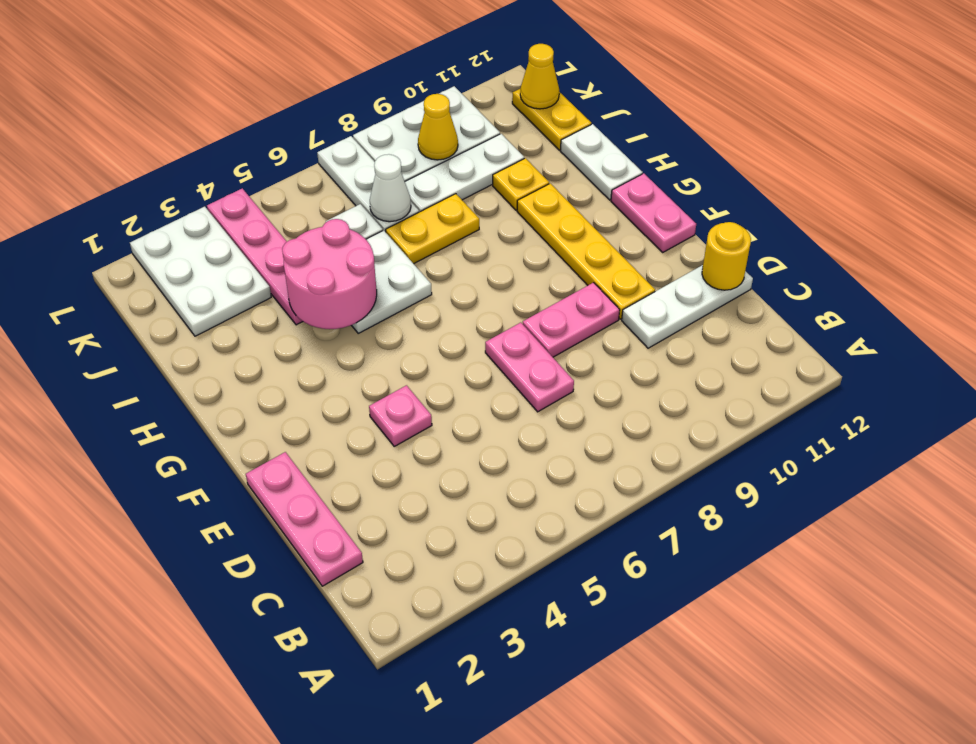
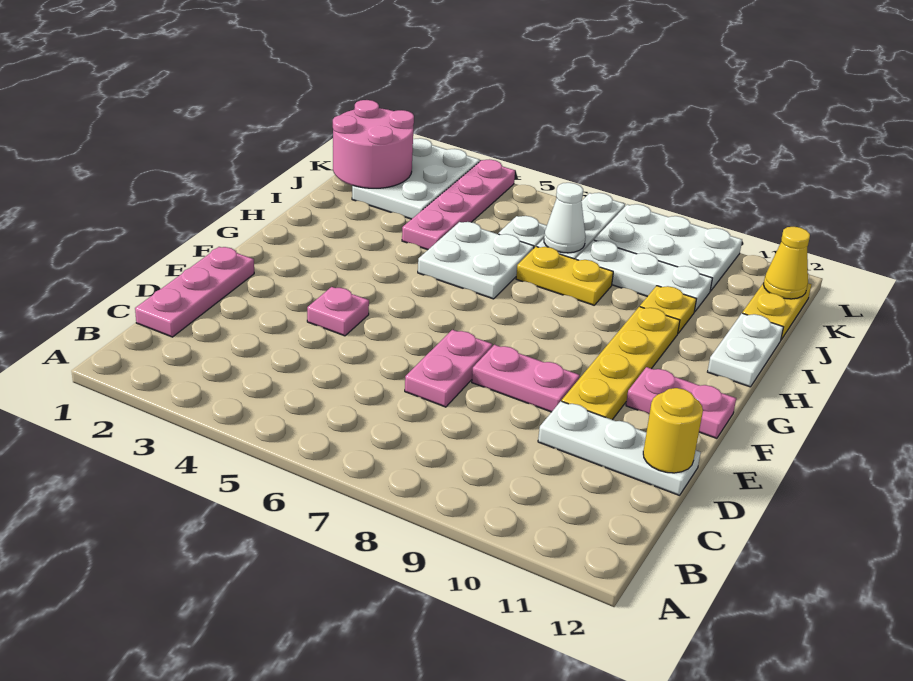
pink 1x2 plate [611,173,696,252] -> pink 1x2 plate turned to [626,367,736,438]
pink 2x2 round brick [282,219,377,329] -> pink 2x2 round brick moved to [333,100,414,188]
yellow 1x1 cone [418,94,458,160] -> none

